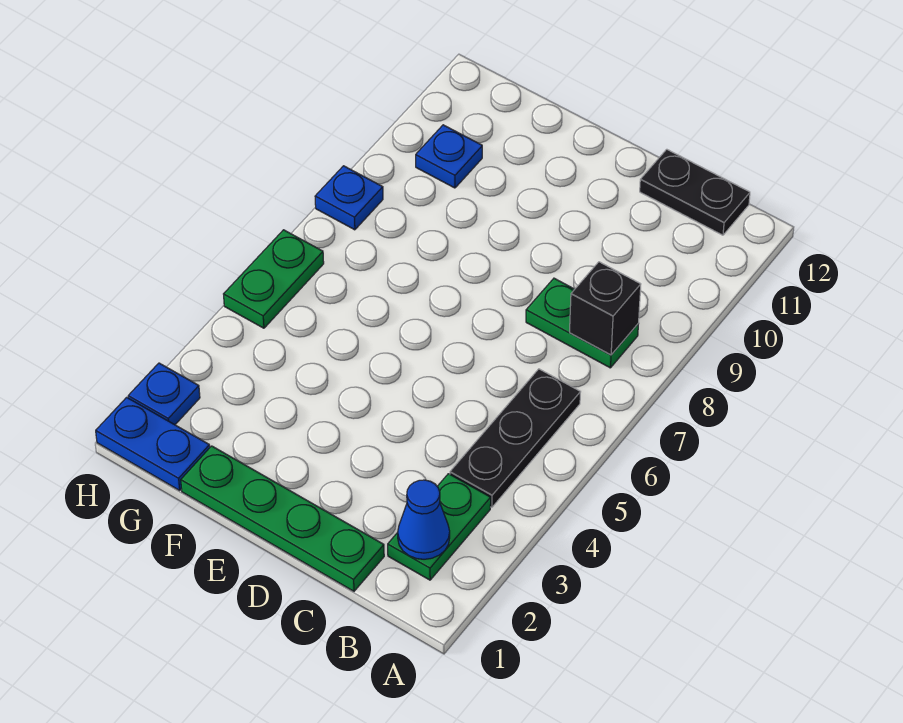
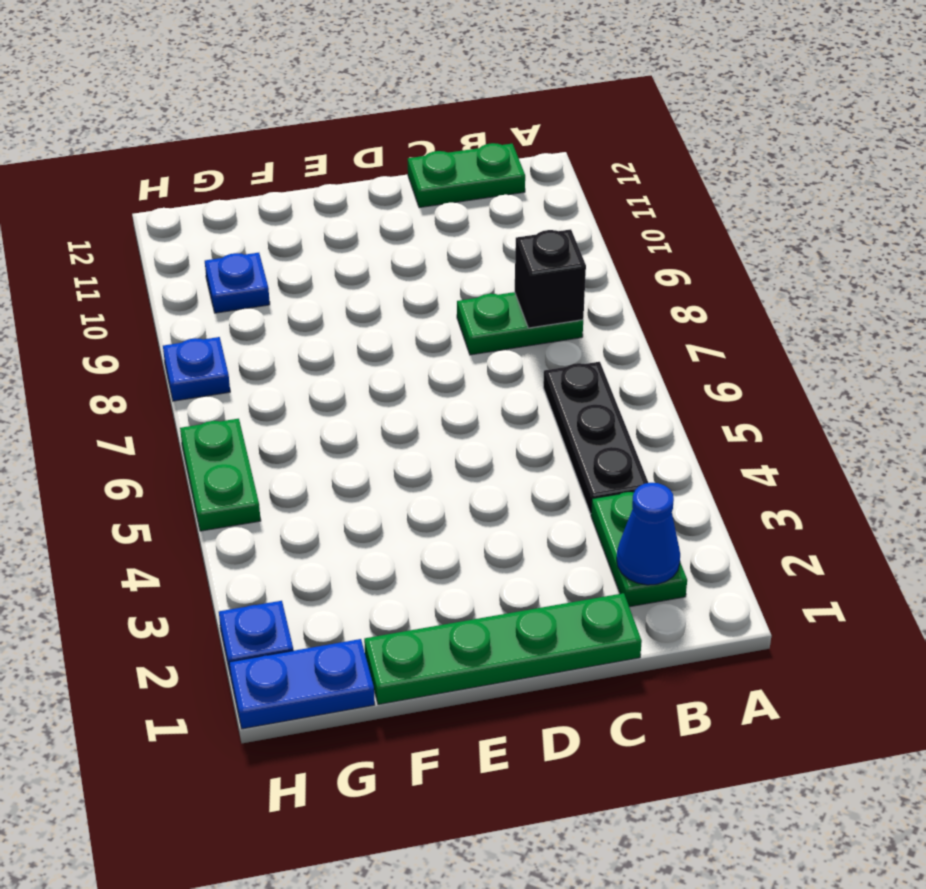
black 1x2 plate [640,149,750,235] -> green 1x2 plate [408,143,525,208]

